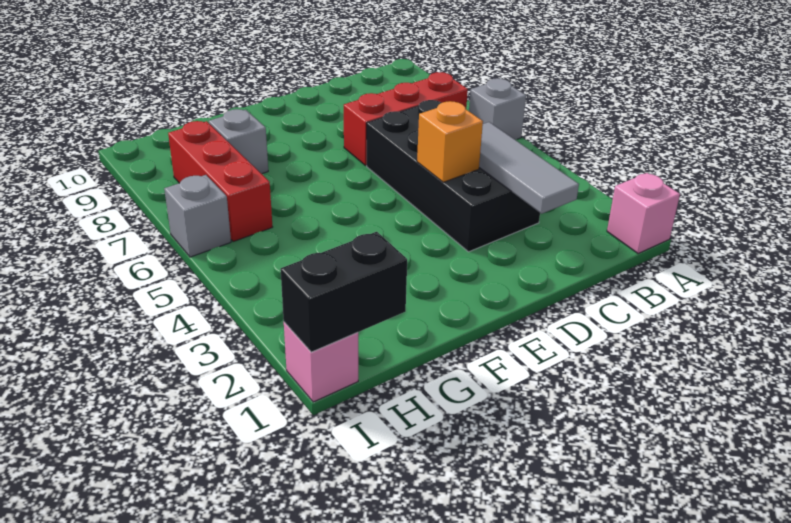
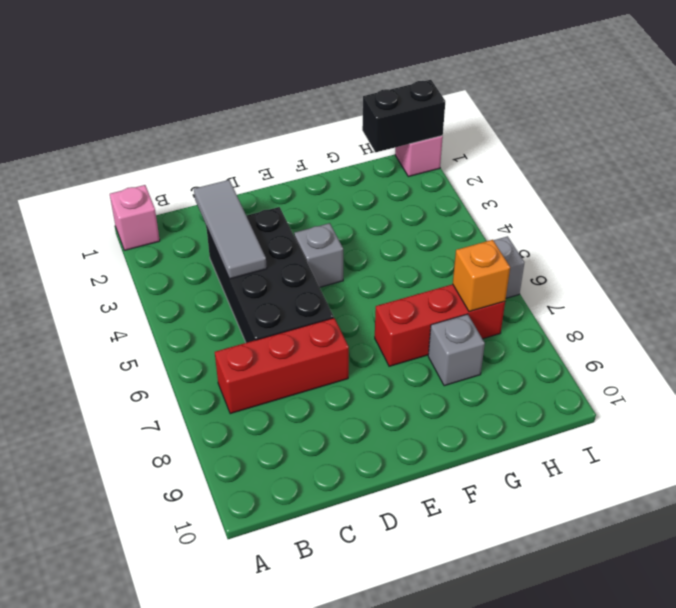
grey 1x1 brick [469,78,526,140] -> grey 1x1 brick moved to [294,223,343,287]
orange 1x1 brick [417,101,483,182] -> orange 1x1 brick moved to [453,240,510,312]
red 1x3 brick [168,121,272,242] -> red 1x3 brick turned to [375,284,505,366]

